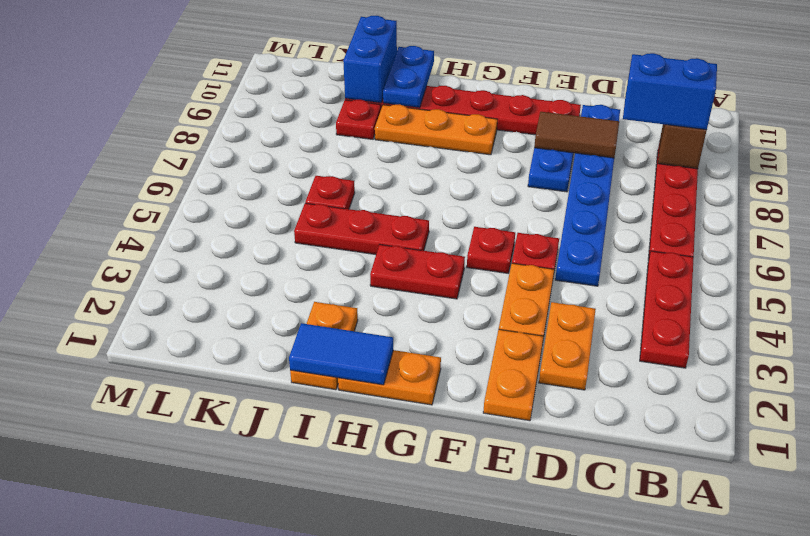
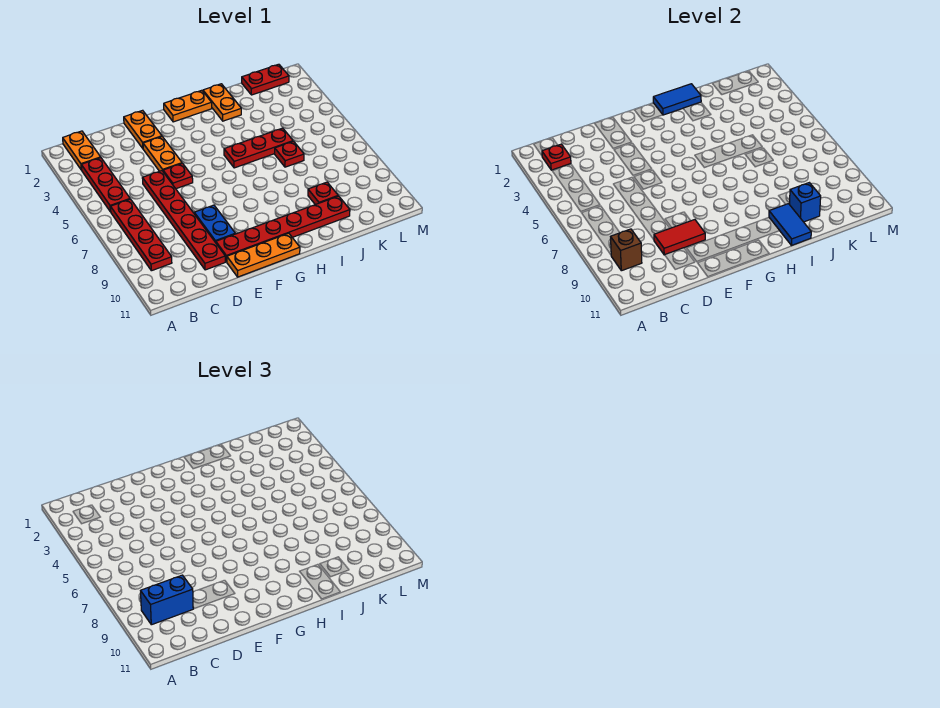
orange 1x2 plate [539,302,596,390] -> orange 1x2 plate moved to [63,131,101,170]
blue 1x6 plate [555,105,620,286] -> red 1x6 plate [142,171,225,270]
brown 1x2 tile [534,112,619,158] -> red 1x2 tile [654,220,705,255]
red 1x1 plate [467,227,515,273] -> red 1x1 plate moved to [542,144,571,170]
red 1x2 plate [370,245,465,299] -> red 1x2 plate moved to [242,64,289,95]
orange 1x3 plate [375,104,497,155] -> orange 1x3 plate moved to [227,233,300,277]
blue 1x2 plate [383,46,434,108] -> blue 1x2 tile [769,204,811,245]
blue 1x2 brick [343,16,397,103] -> blue 1x1 brick [789,183,821,222]

